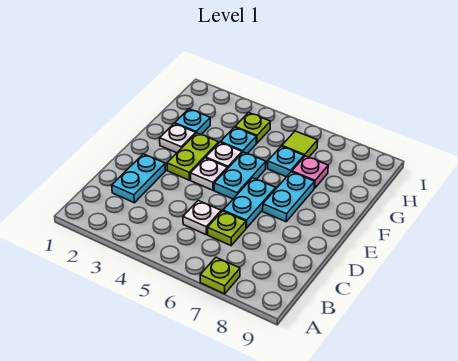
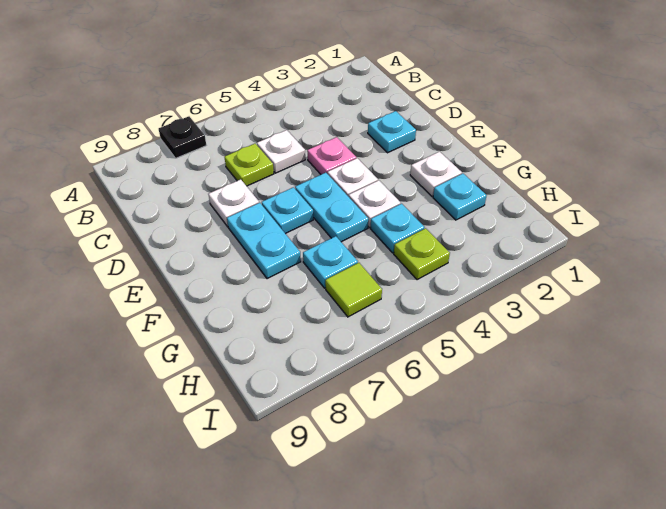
lime 1x1 plate [200,257,240,294] -> black 1x1 plate [159,116,206,158]
cyan 1x2 plate [112,154,166,203] -> cyan 1x1 plate [368,111,416,153]
cyan 1x2 plate [223,178,276,228] -> cyan 1x1 plate [262,187,313,234]
none -> white 1x1 plate [208,179,259,227]
lime 1x2 plate [167,133,219,180] -> none
pink 1x1 plate [292,156,328,188] -> pink 1x1 plate moved to [307,137,356,174]

